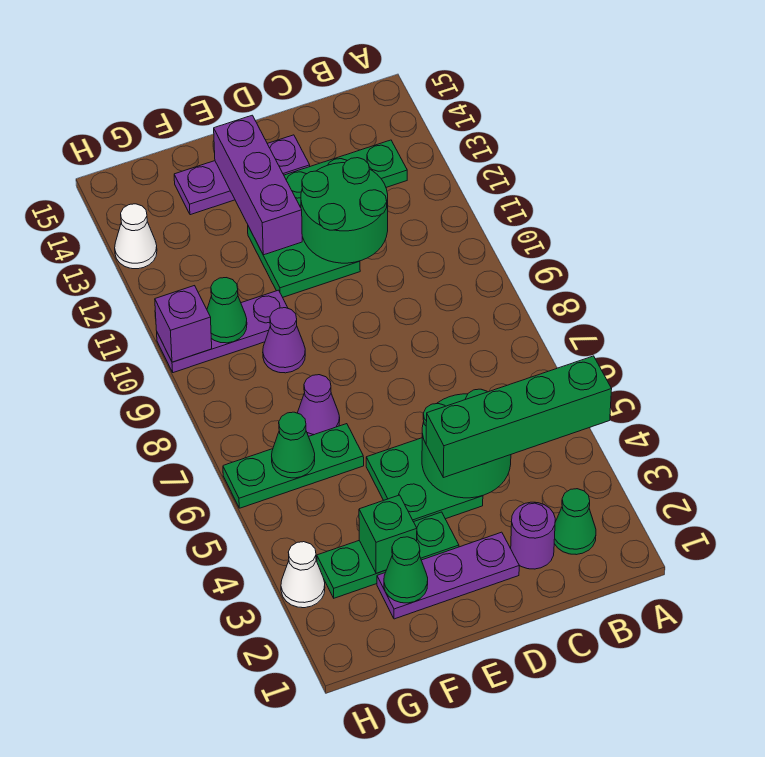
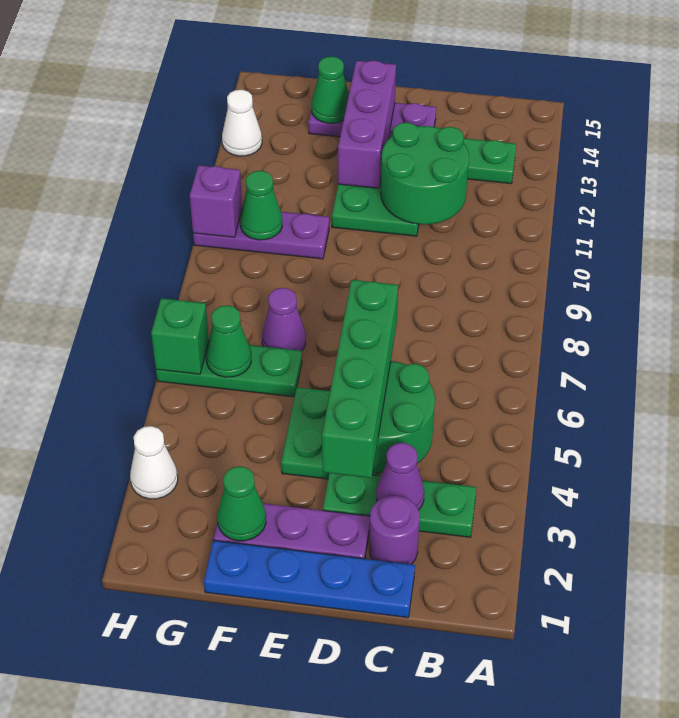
green 1x4 brick [426,356,612,478] -> green 1x4 brick turned to [322,280,398,478]
green 1x1 cone [554,489,596,555] -> green 1x1 cone moved to [312,57,349,123]
none -> blue 1x4 plate [204,540,415,618]
green 1x3 plate [317,512,459,598] -> green 1x3 plate moved to [323,473,477,537]
green 1x1 brick [359,495,417,573] -> green 1x1 brick moved to [151,298,209,374]
purple 1x1 cone [263,308,305,373] -> purple 1x1 cone moved to [376,443,424,510]

